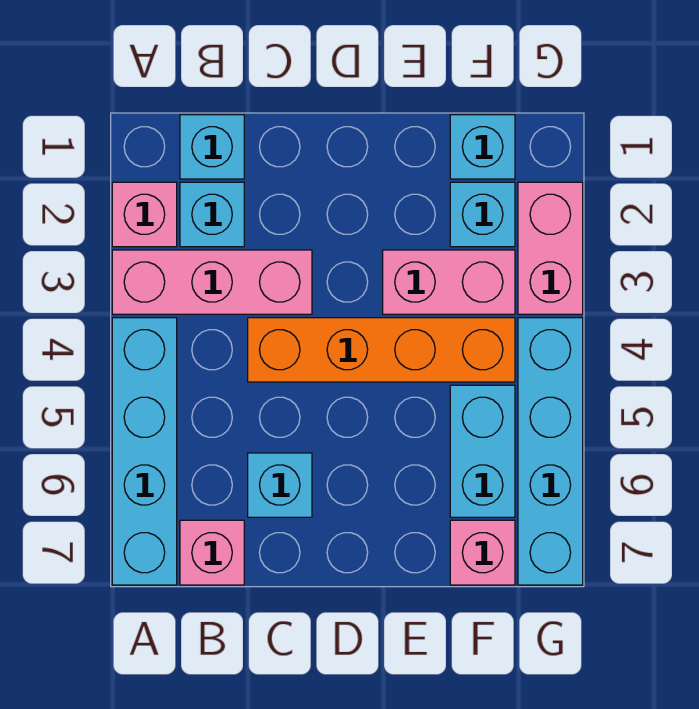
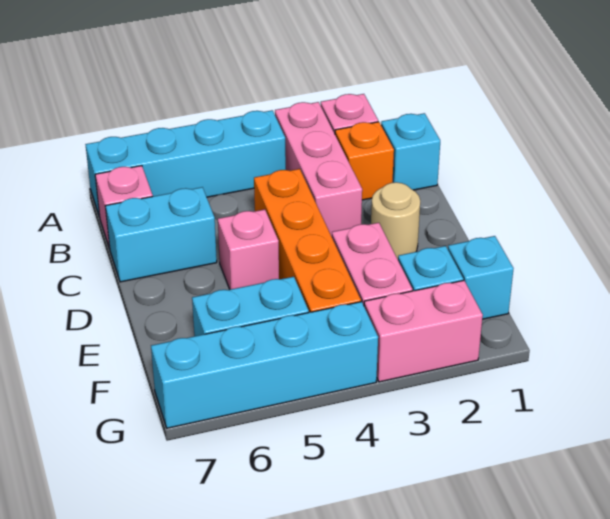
cyan 1x1 brick [180,182,244,247] -> orange 1x1 brick [335,122,394,200]
cyan 1x1 brick [248,453,312,517] -> cyan 1x2 brick [105,187,217,282]
none -> tan 1x1 round brick [371,182,420,259]
pink 1x1 brick [450,520,515,585] -> pink 1x1 brick moved to [218,209,279,289]

